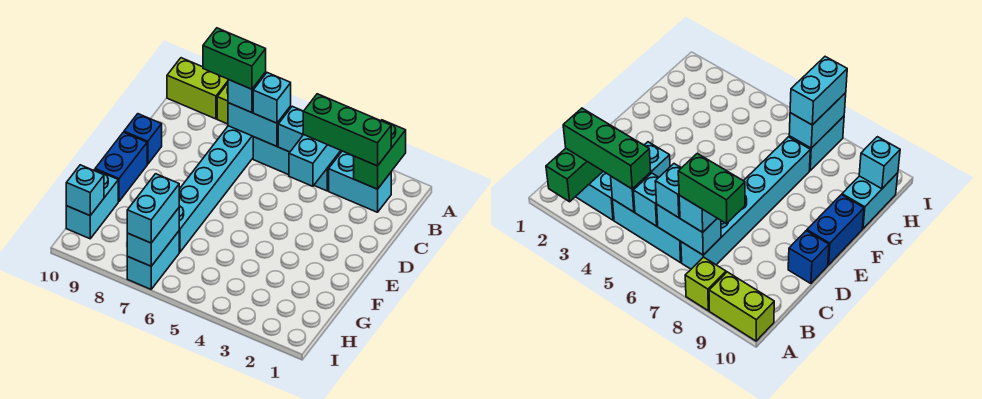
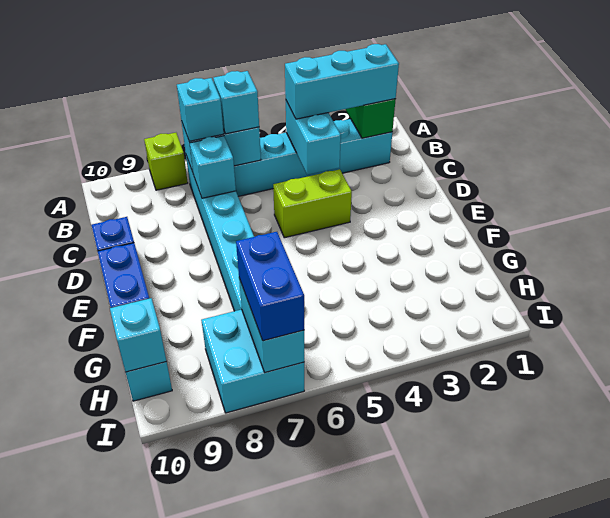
lime 1x2 brick [167,58,228,119] -> lime 1x2 brick moved to [273,169,352,238]
green 1x3 brick [303,94,391,166] -> cyan 1x3 brick [285,44,399,119]
cyan 1x1 brick [278,106,303,152] -> cyan 1x1 brick moved to [190,136,236,198]
green 1x2 brick [203,28,266,89] -> none
cyan 1x2 brick [127,231,179,289] -> cyan 2x2 brick [201,309,304,413]
cyan 1x2 brick [127,174,179,243] -> blue 1x2 brick [236,232,304,341]

